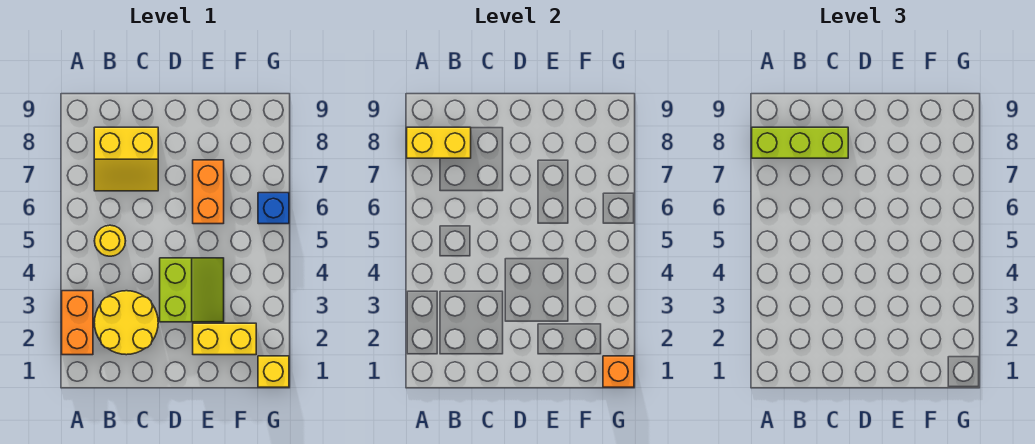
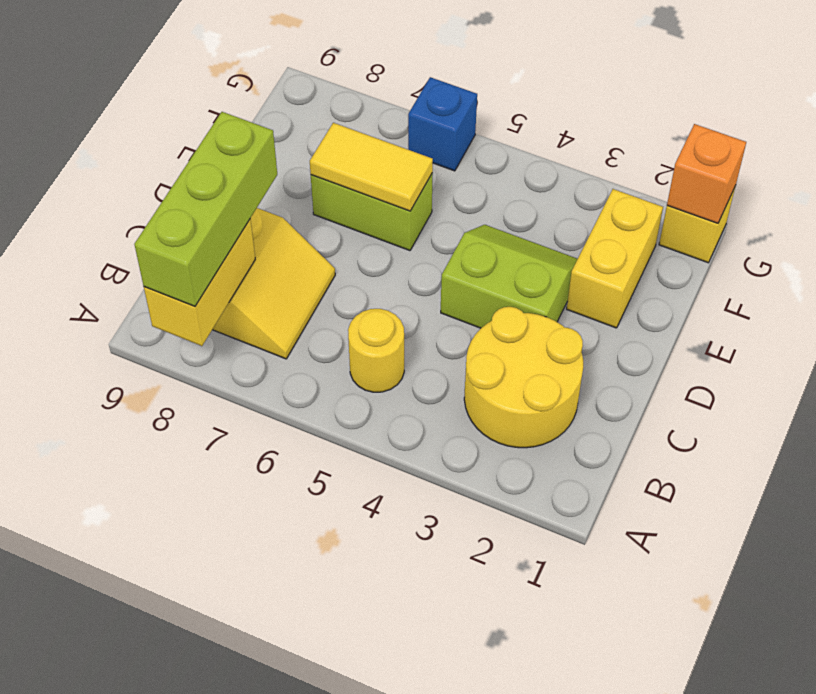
orange 1x2 brick [62,291,93,355] -> none
orange 1x2 brick [193,160,224,224] -> lime 1x2 brick [311,173,433,251]
none -> yellow 1x2 tile [310,123,433,211]

